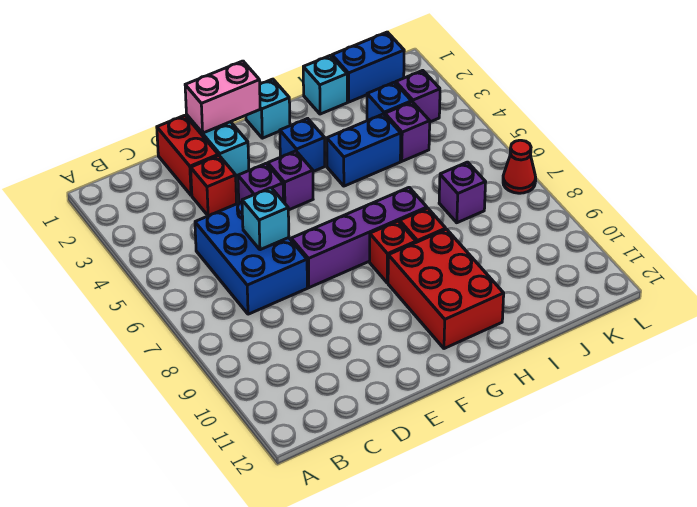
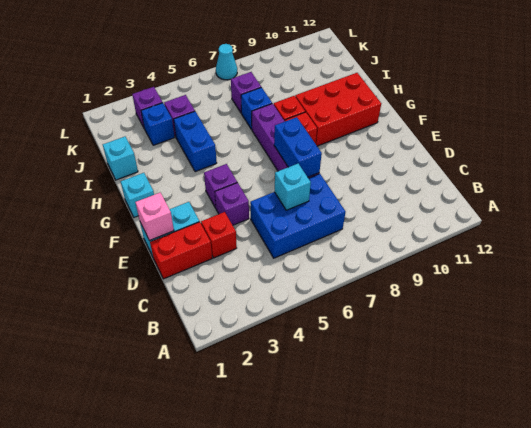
pink 1x2 brick [185,61,260,133] -> pink 1x1 brick [135,193,174,241]
blue 1x1 brick [280,118,325,171] -> blue 1x1 brick moved to [241,87,272,129]
blue 1x2 brick [332,32,404,102] -> blue 1x2 brick moved to [274,117,322,177]
red 1x1 cone [503,140,536,193] -> cyan 1x1 cone [216,44,237,80]

